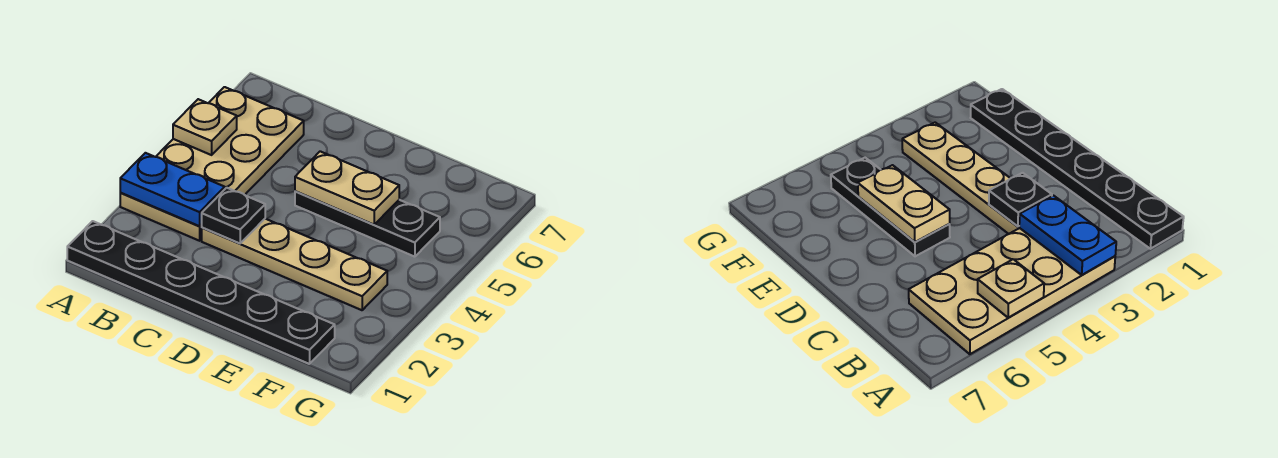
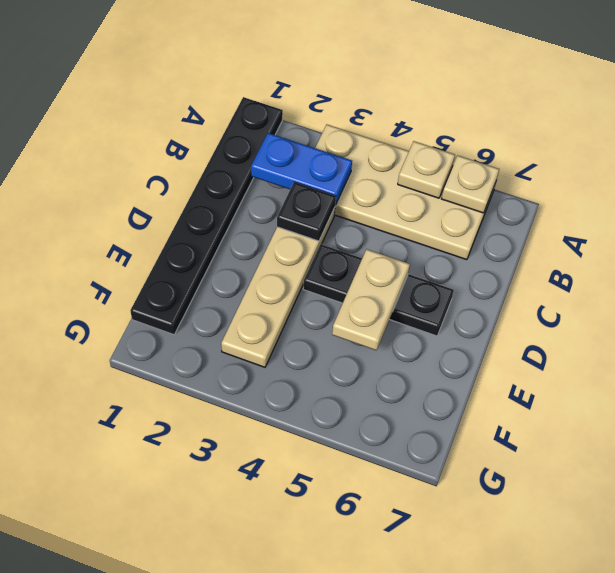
blue 1x2 plate [120,153,225,226] -> blue 1x2 plate turned to [251,133,352,205]
none -> tan 1x1 plate [442,155,499,213]
black 1x3 plate [295,191,440,257] -> black 1x3 plate turned to [303,244,454,336]

